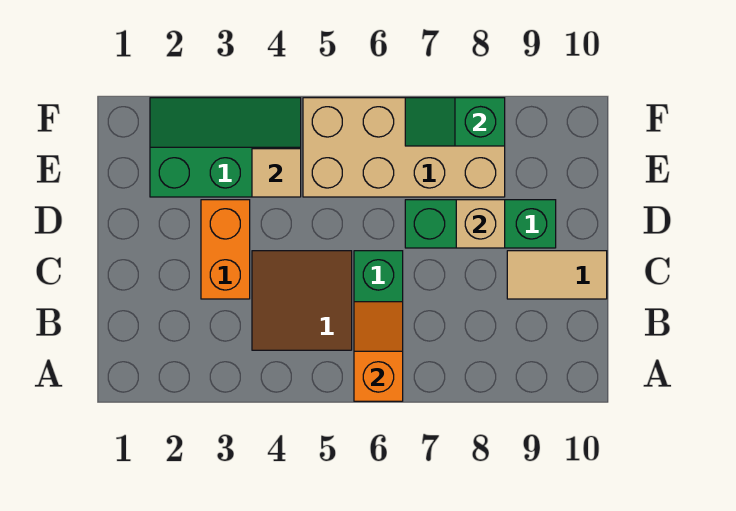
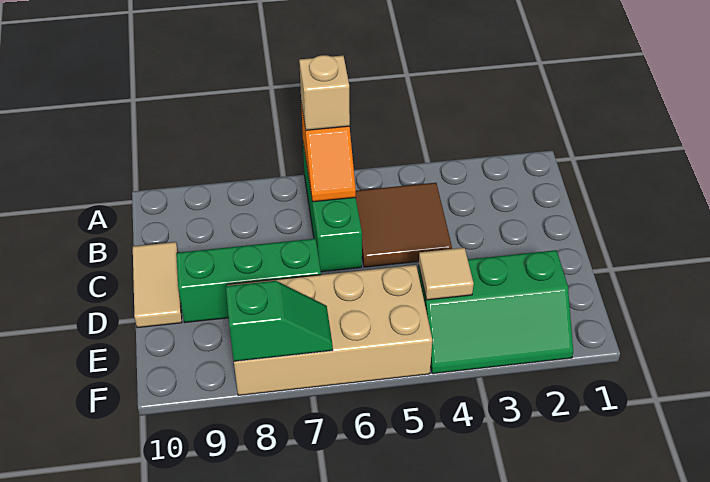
orange 1x2 brick [201,200,250,299] -> none
tan 1x2 tile [507,251,607,299] -> tan 1x2 tile turned to [133,242,182,328]
tan 1x1 brick [456,200,505,248] -> tan 1x1 brick moved to [299,55,350,130]

